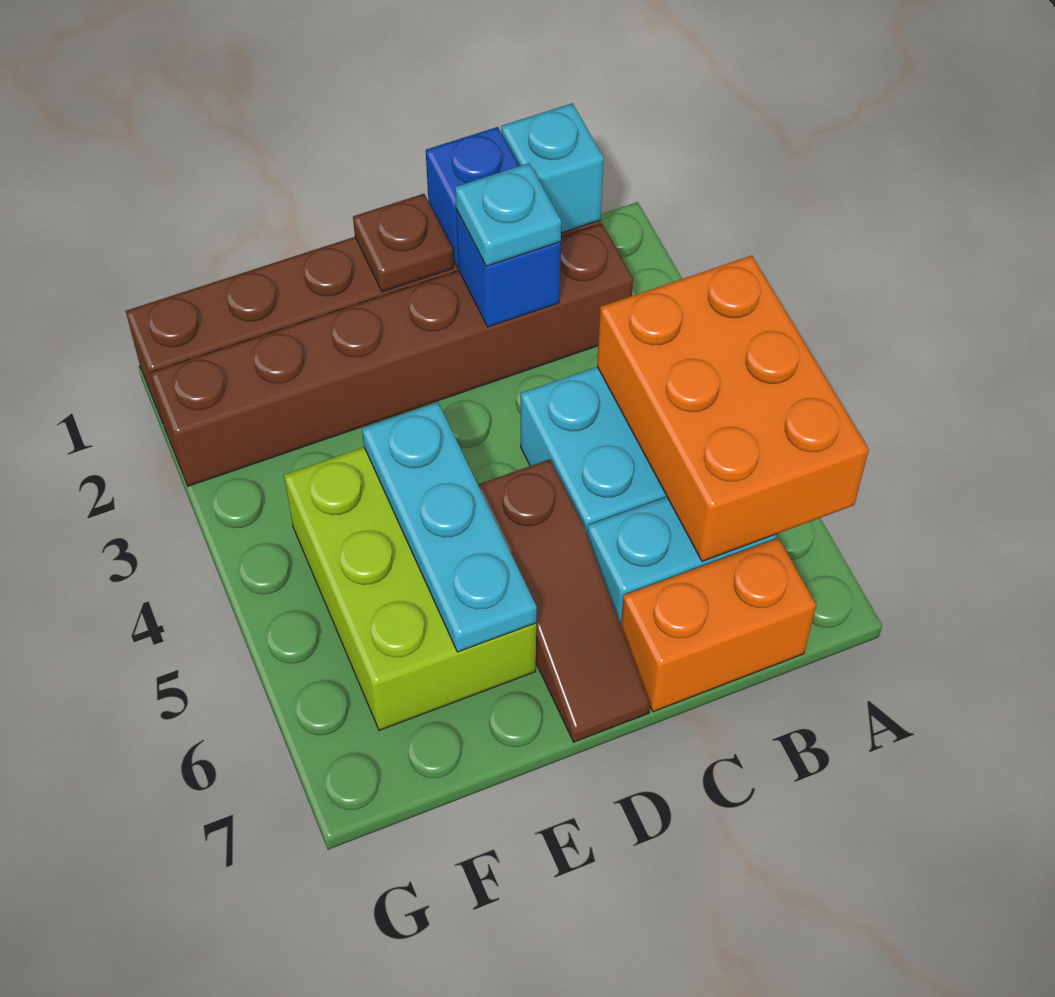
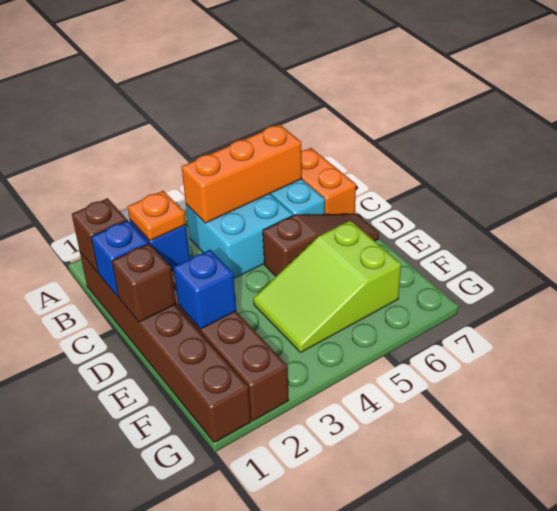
orange 2x3 brick [597,256,869,561] -> orange 1x3 brick [182,124,302,223]
cyan 1x1 brick [501,103,604,233] -> brown 1x1 brick [72,198,127,273]
cyan 1x1 plate [455,163,561,266] -> orange 1x1 plate [128,191,186,241]
brown 1x1 plate [353,194,453,292] -> brown 1x1 brick [112,243,176,322]
none -> blue 1x1 brick [174,250,236,329]
lime 2x3 brick [284,447,536,730] -> lime 2x3 slope [253,220,401,353]
cyan 1x3 plate [362,402,537,652] -> none

